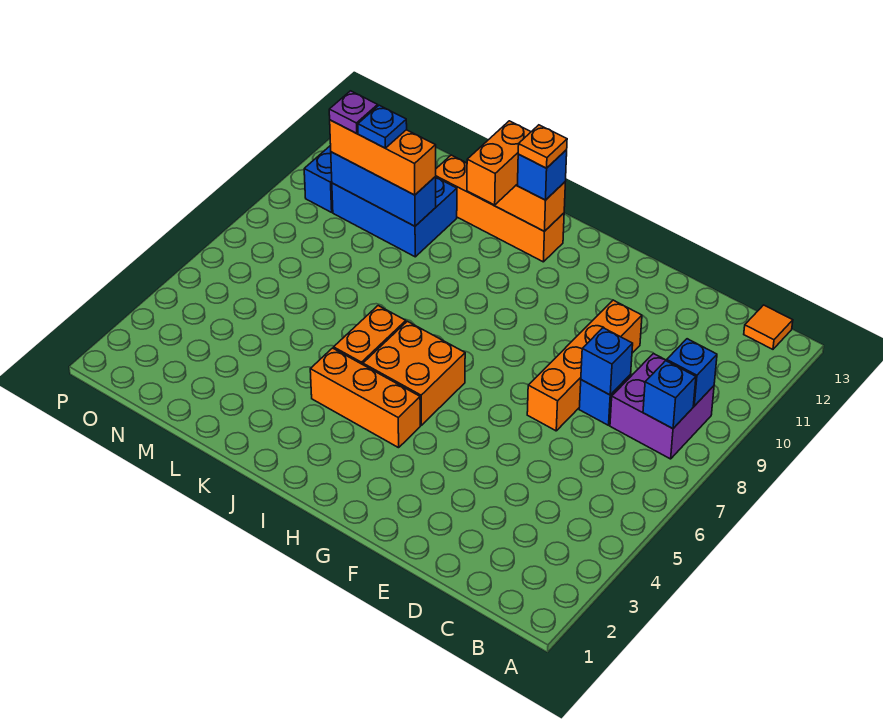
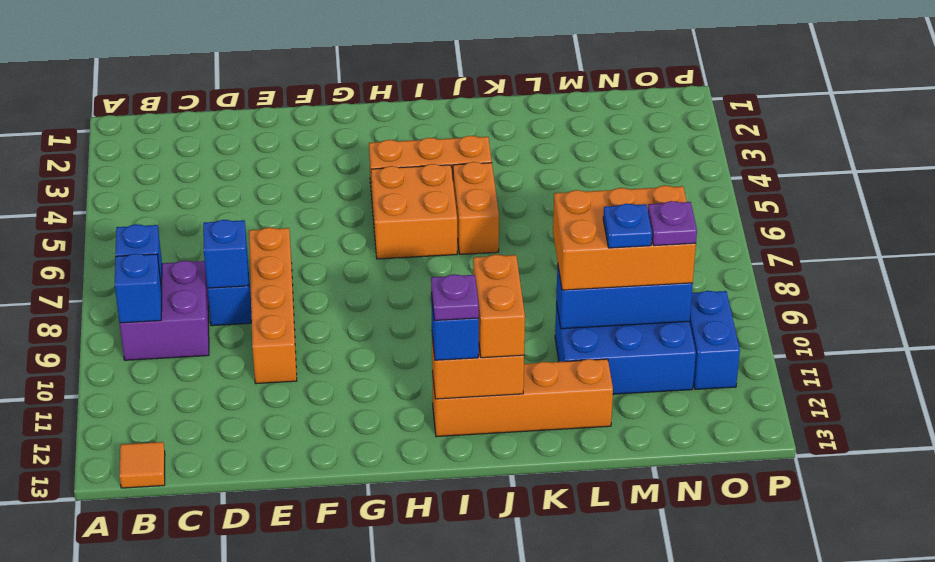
orange 1x1 plate [518,125,567,168] -> purple 1x1 plate [431,274,479,321]
orange 1x3 brick [330,120,436,195] -> orange 2x3 brick [553,185,696,290]

